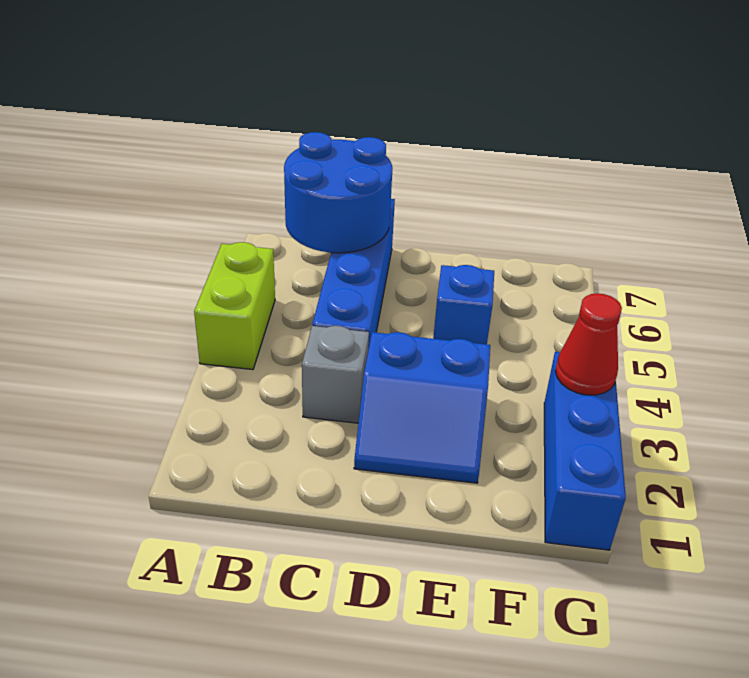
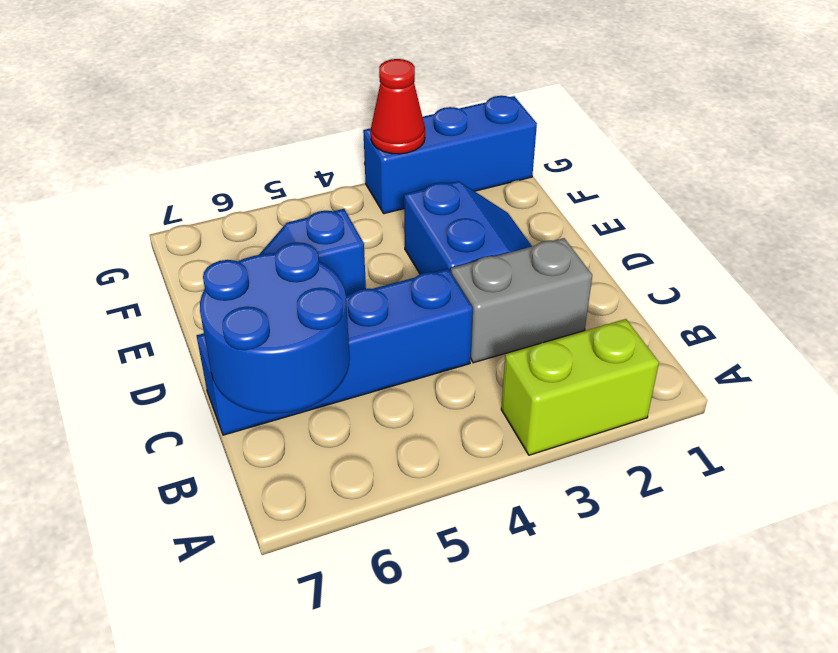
lime 1x2 brick [194,242,275,370] -> lime 1x2 brick moved to [501,319,659,455]
grey 1x1 brick [302,326,369,423] -> grey 1x2 brick [451,238,592,363]

